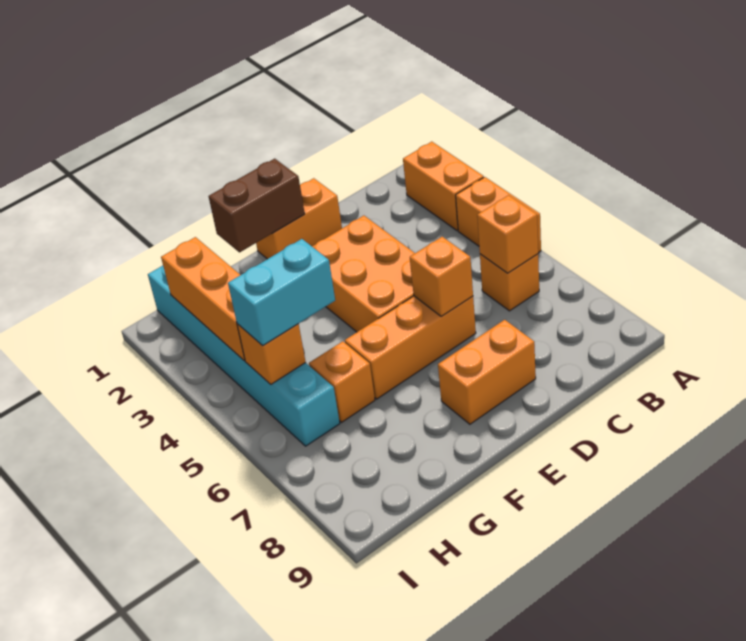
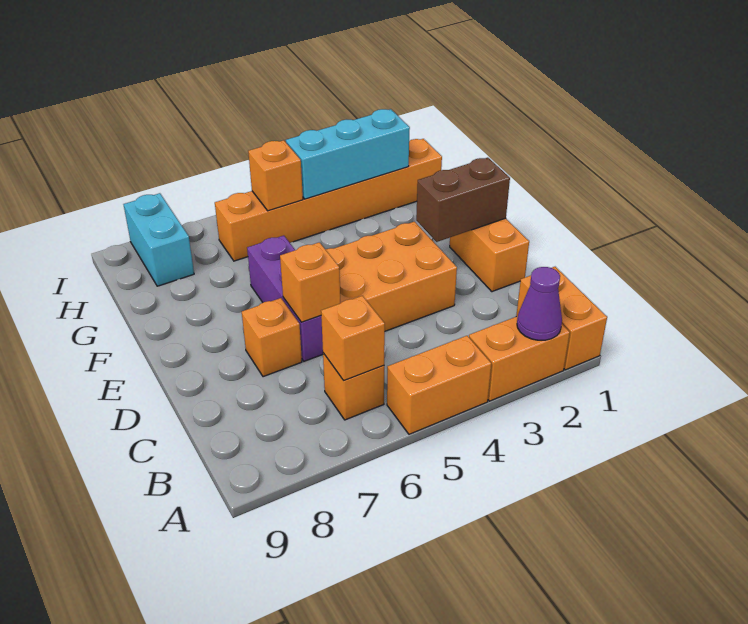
none -> purple 1x1 cone [517,267,562,340]
orange 1x3 brick [345,296,476,399] -> purple 1x3 brick [247,236,323,361]
orange 1x2 brick [438,320,536,424] -> orange 1x2 brick moved to [516,267,607,370]
brown 1x2 brick [208,159,305,252] -> brown 1x2 brick turned to [416,158,510,242]
cyan 1x2 brick [228,239,335,346] -> cyan 1x2 brick moved to [123,193,194,286]
orange 1x1 brick [309,341,375,422] -> orange 1x1 brick moved to [242,298,302,377]
cyan 1x6 brick [148,265,340,446] -> orange 1x6 brick [215,139,442,261]
orange 1x3 brick [161,237,245,361] -> cyan 1x3 brick [286,109,410,199]

